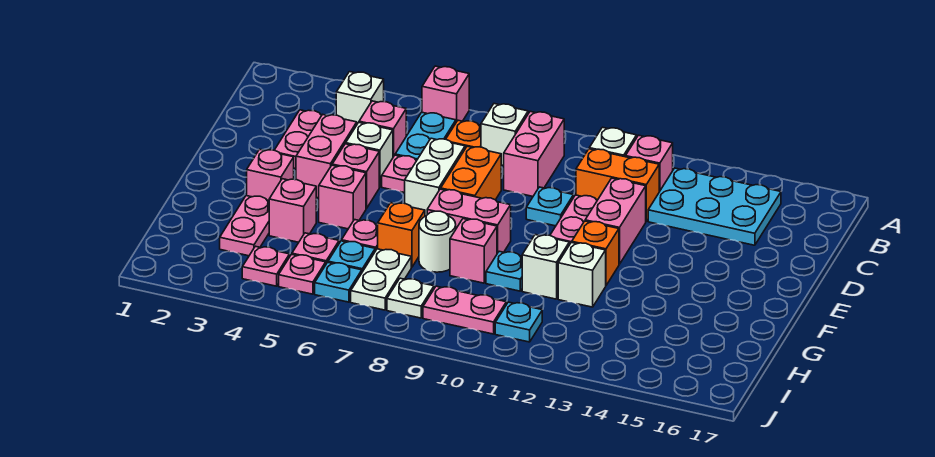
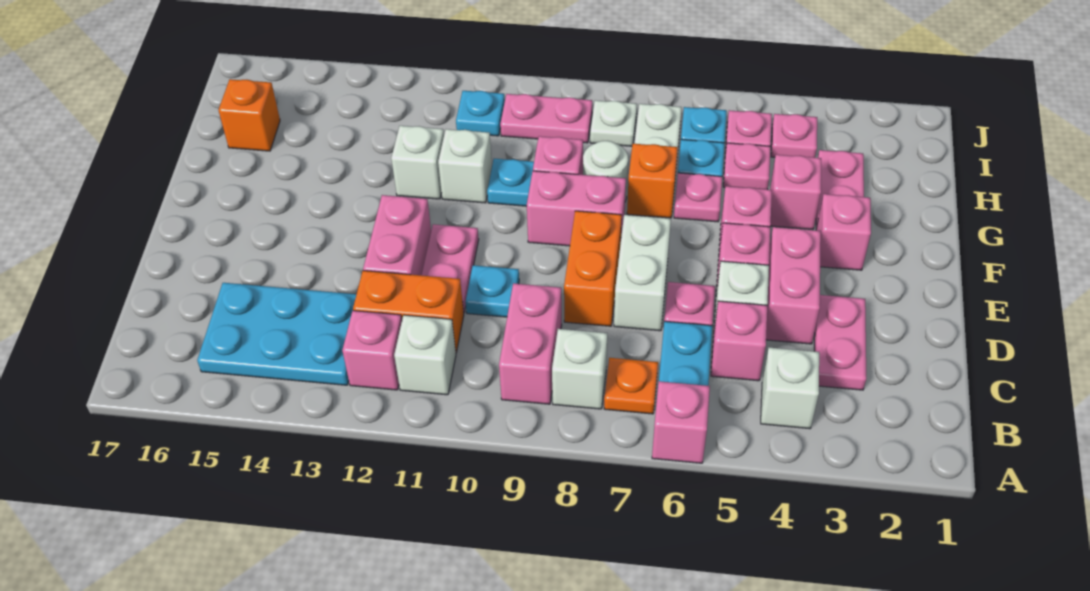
orange 1x1 brick [572,221,619,285] -> orange 1x1 brick moved to [219,79,280,151]

